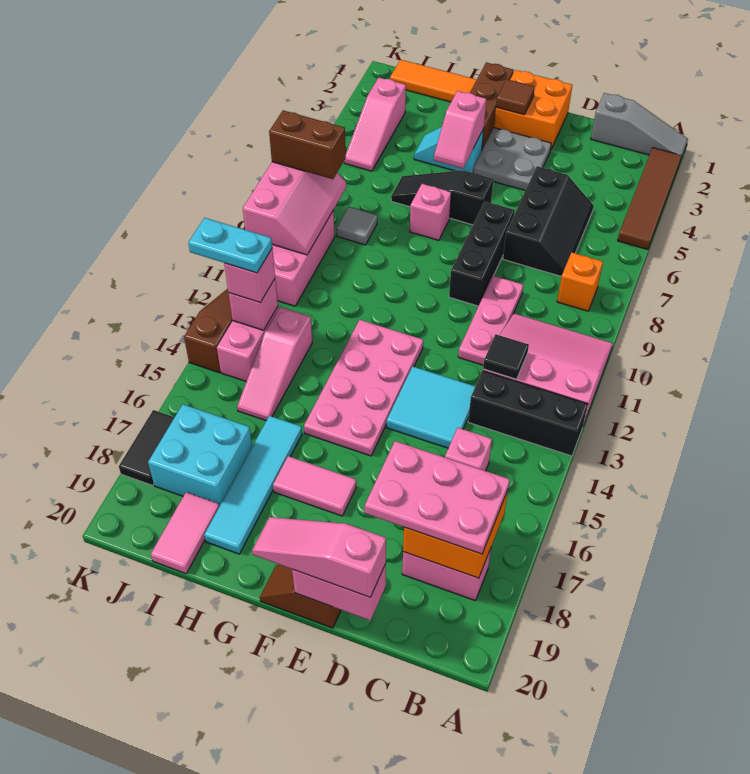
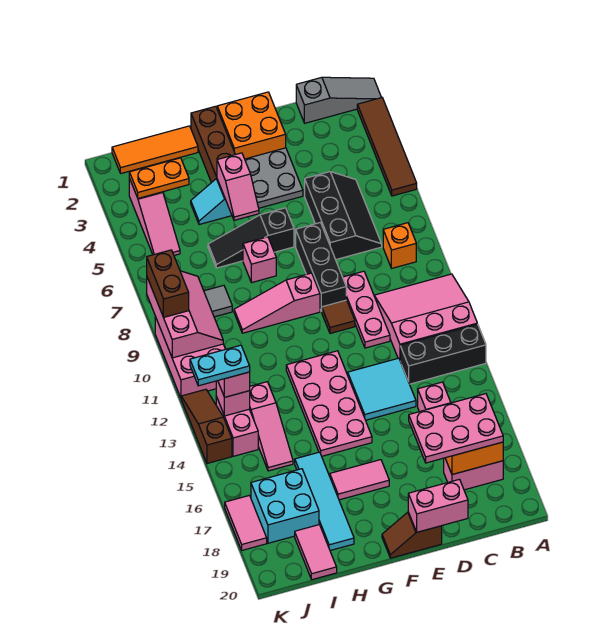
black 1x1 tile [483,335,529,379] -> none
pink 1x3 slope [252,517,386,597] -> pink 1x3 slope moved to [234,273,320,333]
brown 1x1 tile [496,79,535,115] -> brown 1x1 tile moved to [321,300,355,333]
none -> orange 1x2 plate [129,158,189,198]
brown 1x2 brick [269,110,346,179] -> brown 1x2 brick turned to [147,250,189,318]
black 1x2 tile [119,410,175,485] -> pink 1x2 tile [225,495,267,550]

